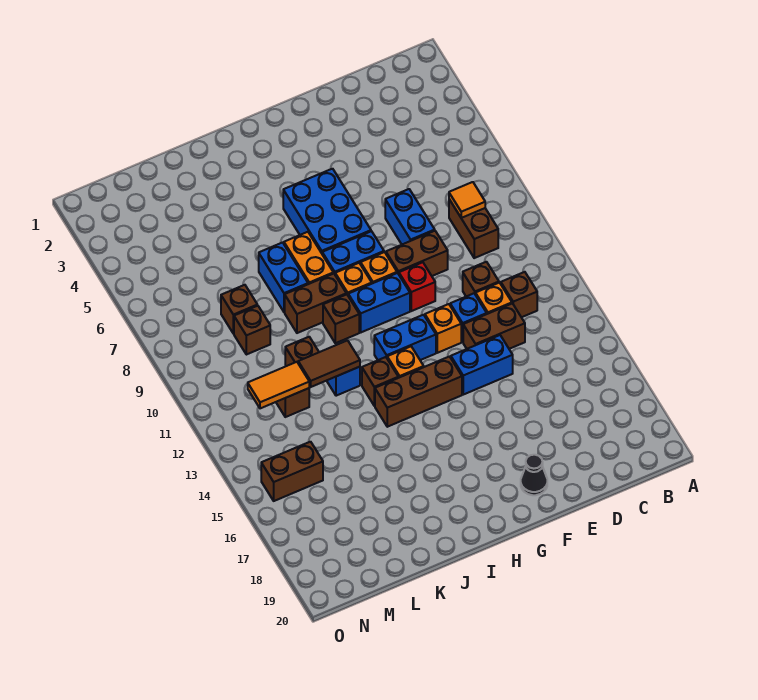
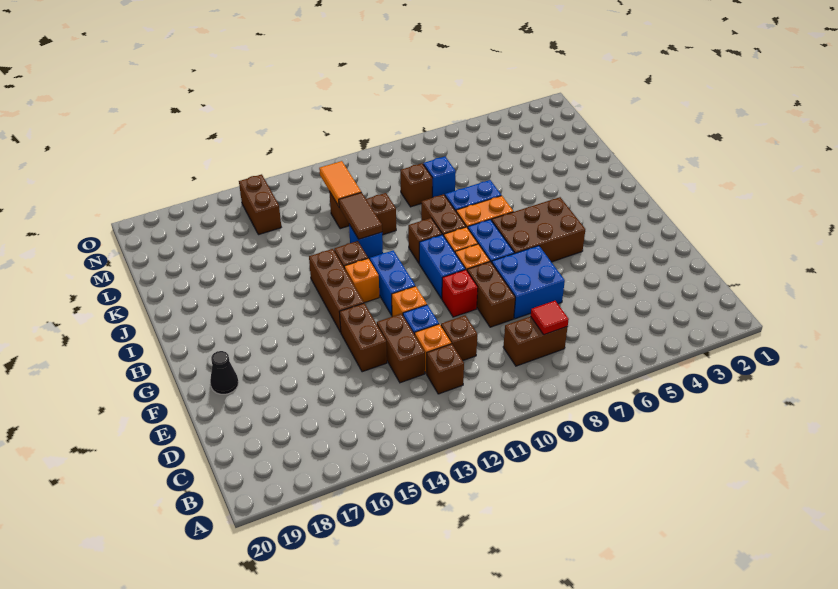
orange 1x1 tile [449,182,485,218] -> red 1x1 tile [531,301,569,335]
blue 1x2 brick [385,189,435,244] -> blue 2x2 brick [492,246,565,319]
blue 1x2 brick [451,335,513,395] -> brown 1x2 brick [340,303,387,372]
blue 2x3 brick [283,169,371,253] -> brown 2x3 brick [492,197,585,262]
brown 1x1 brick [221,285,257,334] -> blue 1x1 brick [423,157,456,197]

